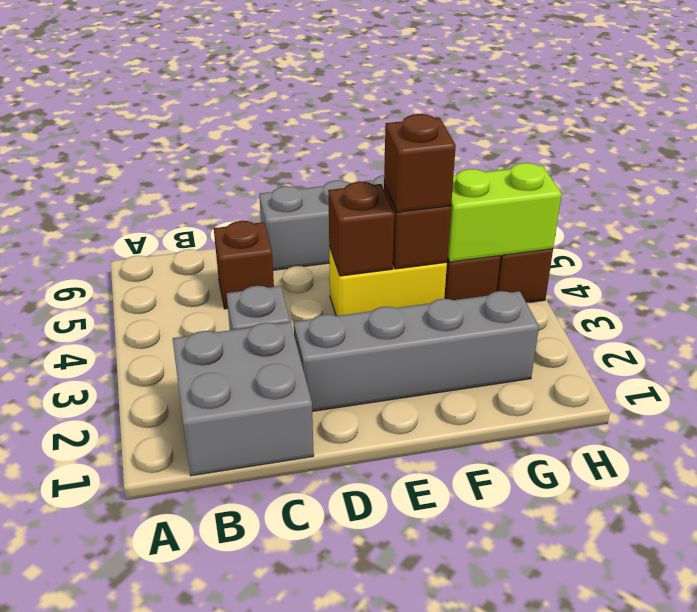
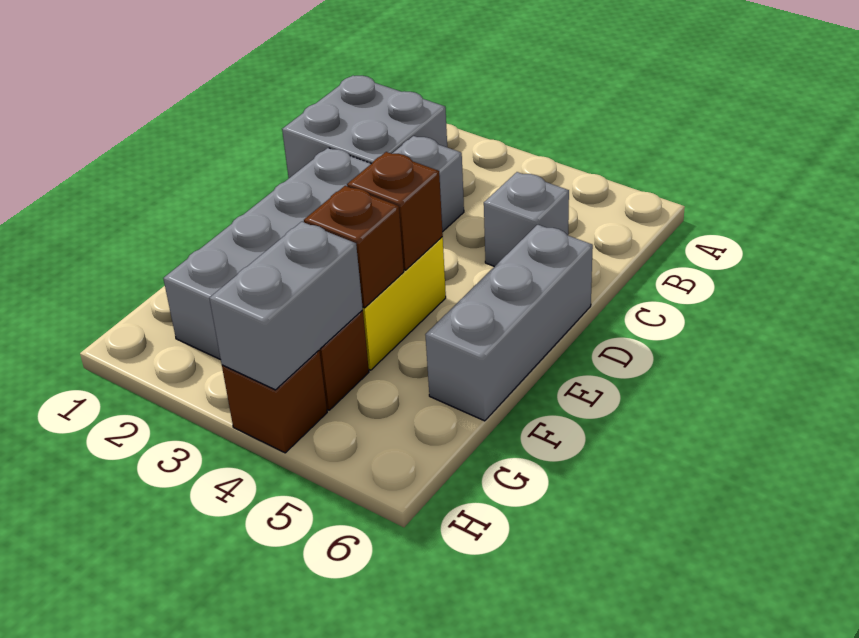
brown 1x1 brick [214,221,274,309] -> grey 1x1 brick [484,172,569,267]
brown 1x1 brick [384,114,456,212] -> none
lime 1x2 brick [447,163,562,262] -> grey 1x2 brick [209,222,363,390]

